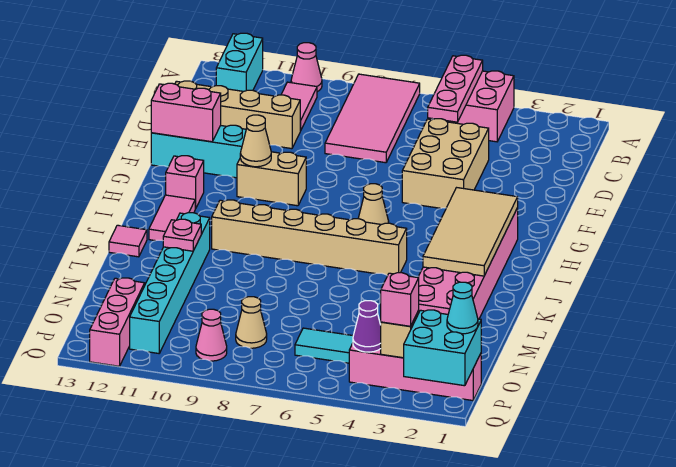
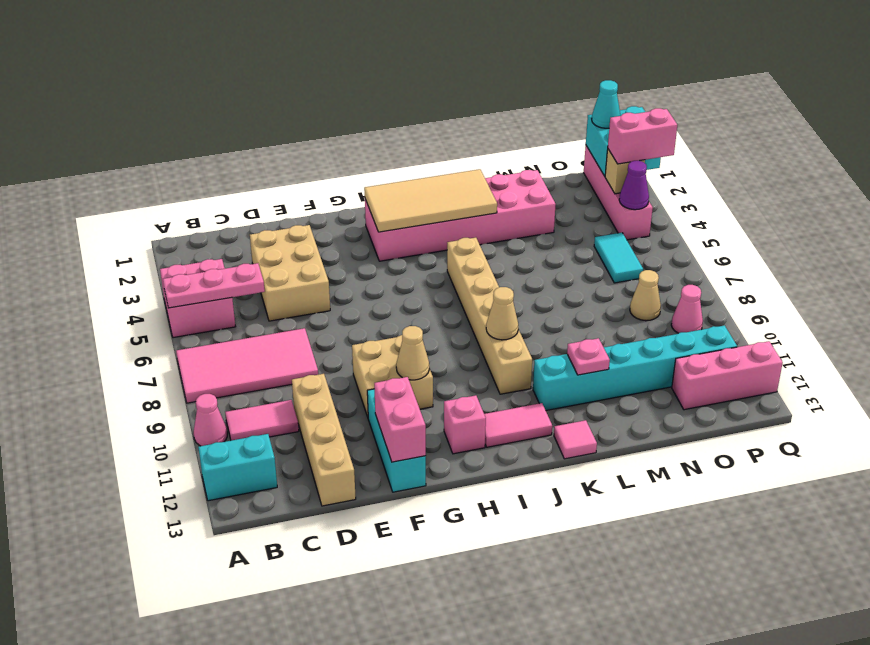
tan 2x3 brick [402,119,489,208] -> tan 2x3 brick turned to [250,225,330,321]
tan 1x2 brick [237,152,306,206] -> tan 2x2 brick [352,335,433,417]
tan 1x1 cone [358,184,389,225] -> tan 1x1 cone moved to [486,287,518,340]
pink 1x1 brick [381,273,419,326] -> pink 1x2 brick [608,108,677,164]

